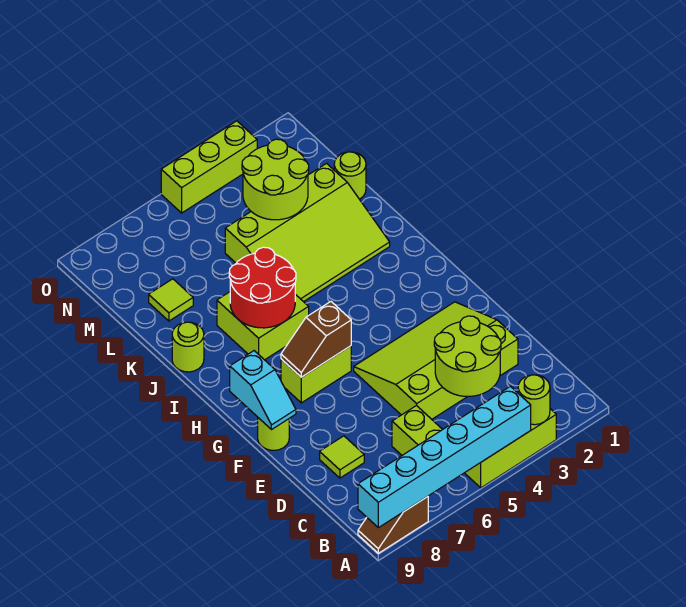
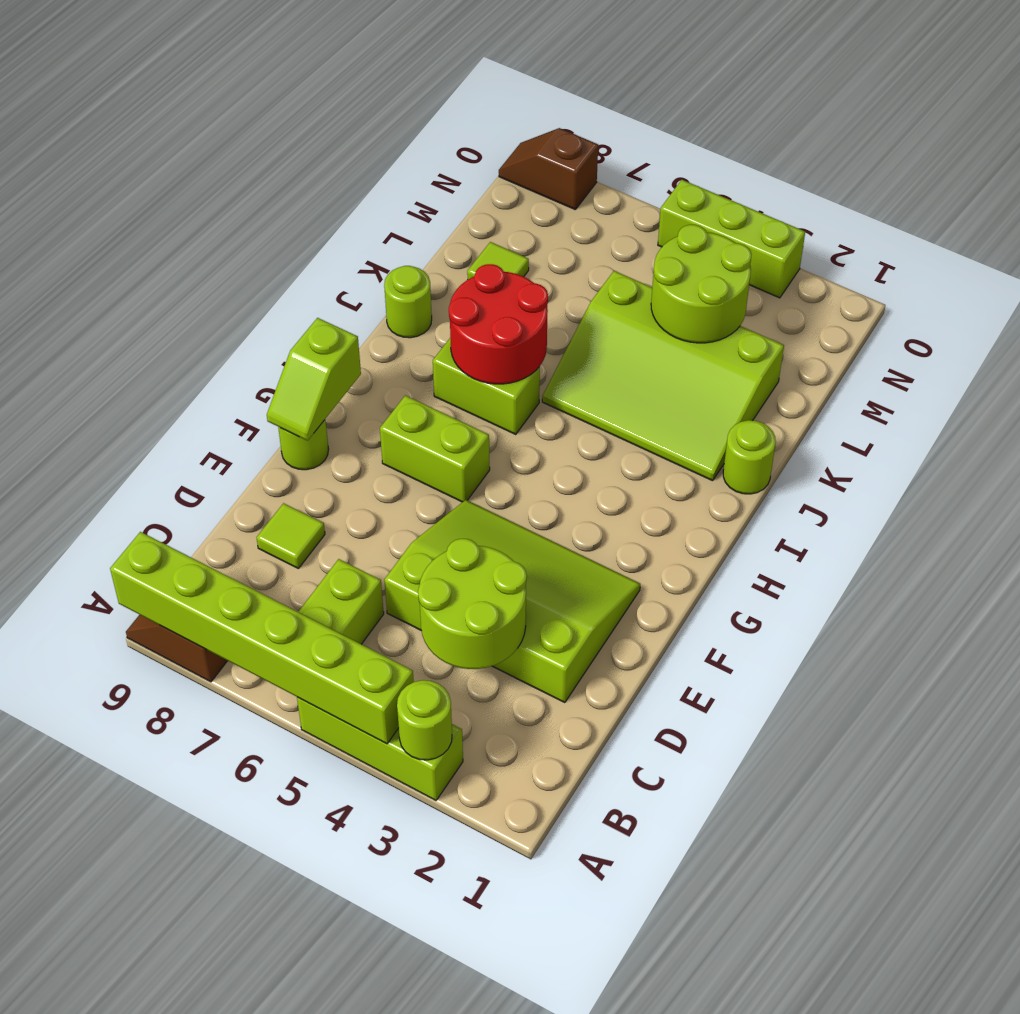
cyan 1x6 brick [358,386,531,528] -> lime 1x6 brick [110,532,414,744]
cyan 1x2 slope [230,351,296,430] -> lime 1x2 slope [267,318,361,441]
brown 1x2 slope [281,302,351,377] -> brown 1x2 slope moved to [499,128,598,210]
lime 2x2 brick [217,292,309,360] -> lime 1x2 brick [433,339,540,434]
lime 1x1 round brick [334,152,366,199] -> lime 1x1 round brick moved to [723,420,776,494]

